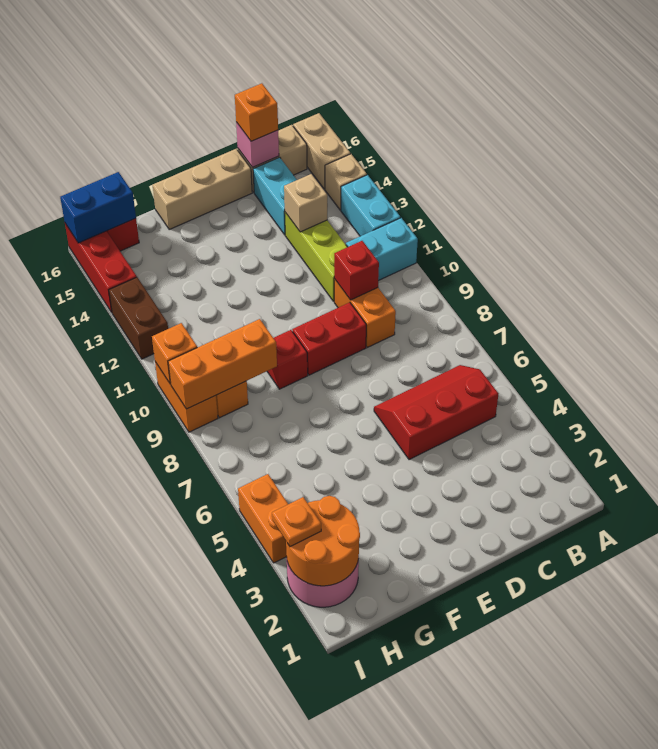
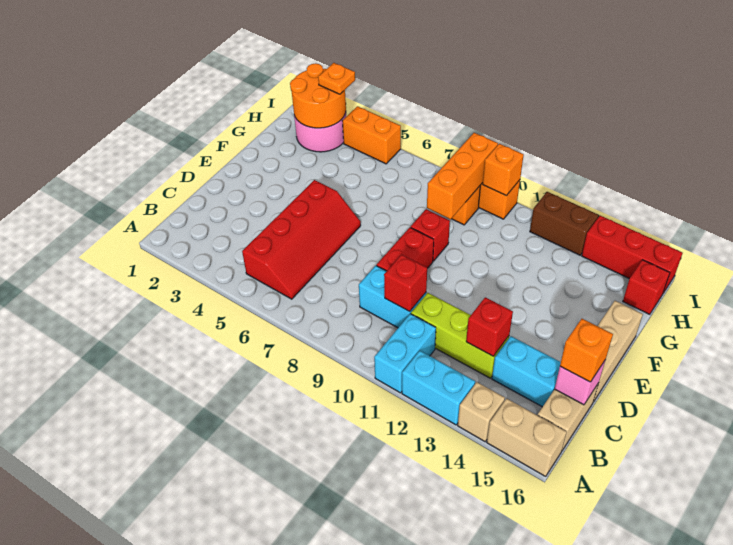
red 2x3 slope [374,365,498,460] -> red 2x4 slope [242,180,361,299]
orange 1x2 brick [334,279,396,347] -> cyan 1x2 brick [359,266,426,328]
tan 1x1 brick [284,174,327,232] -> red 1x1 brick [466,297,513,356]
blue 1x2 brick [60,172,136,243] -> none

